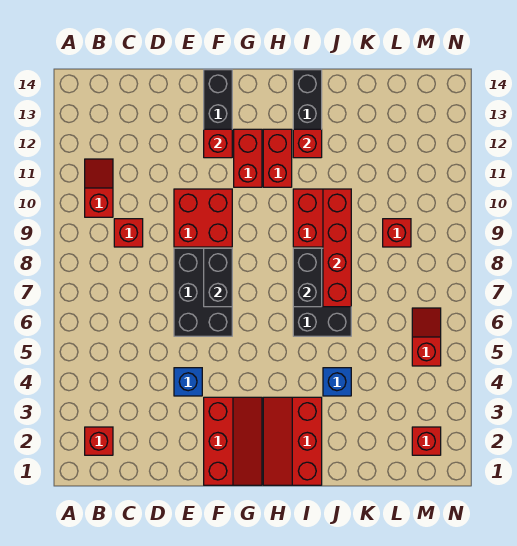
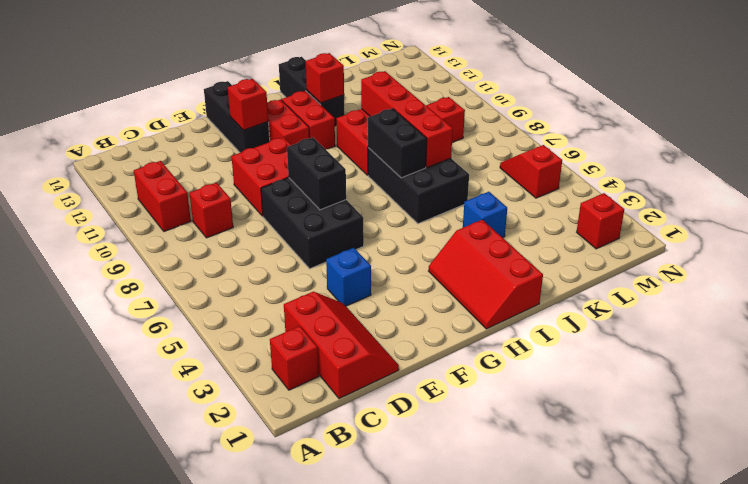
red 1x2 slope [85,159,113,217] -> red 1x2 brick [134,161,191,232]
red 2x3 slope [204,397,262,485] -> red 2x3 slope moved to [284,292,399,399]

